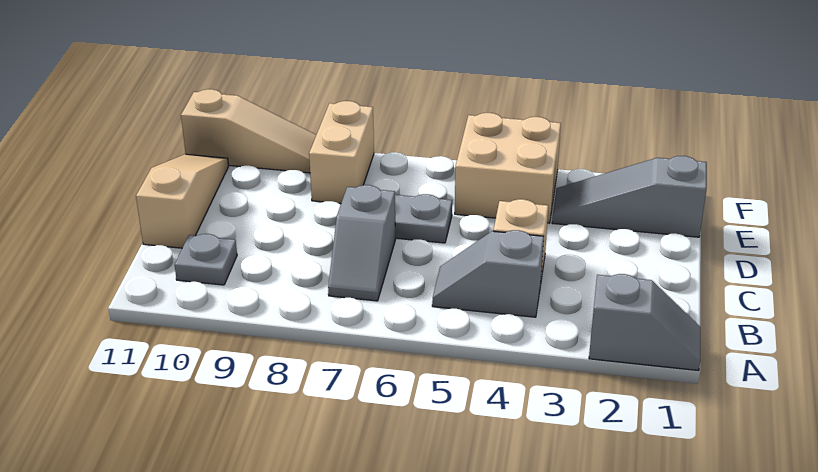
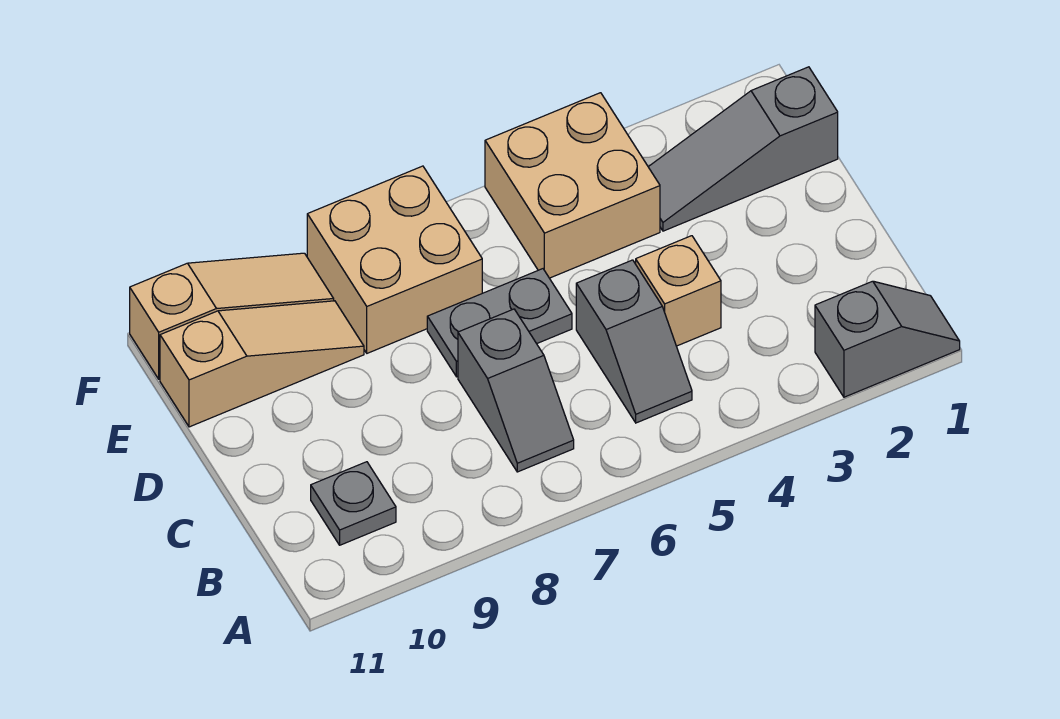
grey 1x2 slope [432,230,544,317] -> grey 1x2 slope turned to [576,260,692,423]
tan 1x3 slope [136,154,228,248] -> tan 1x3 slope turned to [160,301,364,427]
tan 1x2 brick [309,101,374,204] -> tan 2x2 brick [307,166,482,353]

